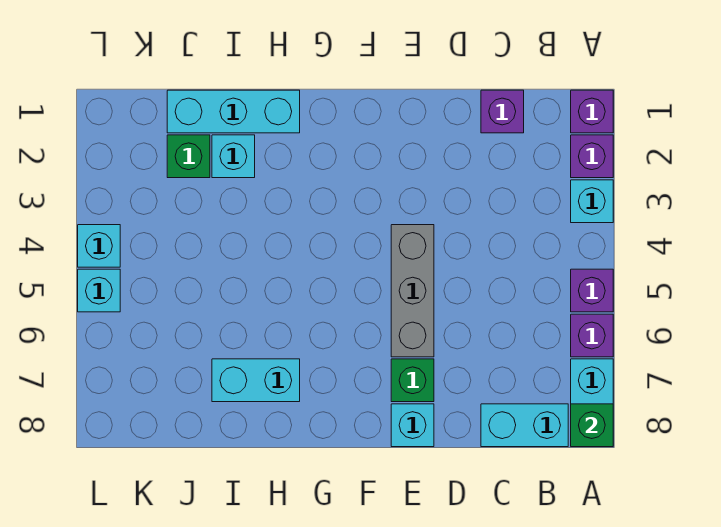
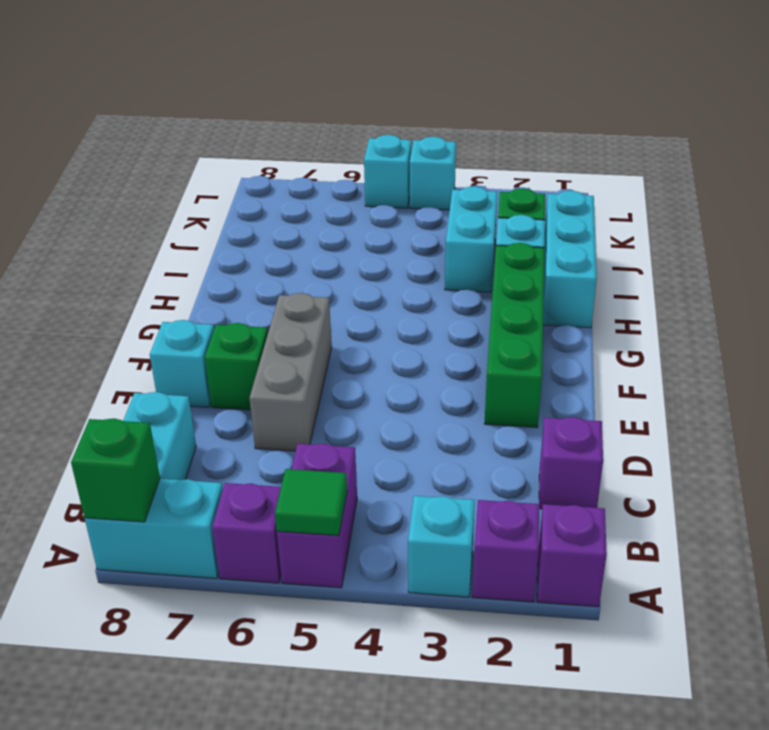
purple 1x1 brick [571,269,613,312] -> purple 1x2 brick [277,444,357,588]
none -> green 1x1 tile [275,469,347,536]
none -> green 1x4 brick [485,243,544,428]
grey 1x3 brick [391,225,434,357] -> grey 1x3 brick turned to [249,293,332,451]
cyan 1x2 brick [212,359,300,402] -> cyan 1x2 brick moved to [445,186,498,292]

